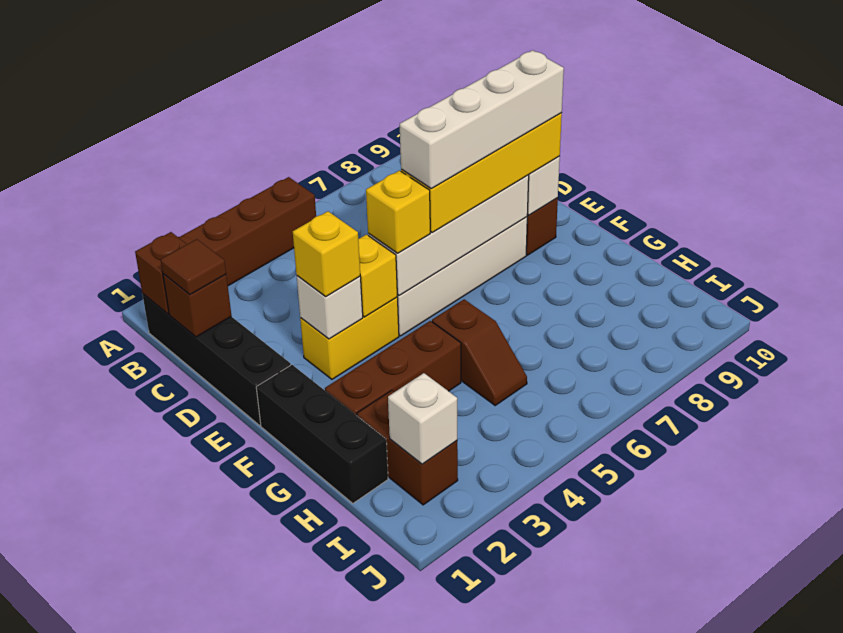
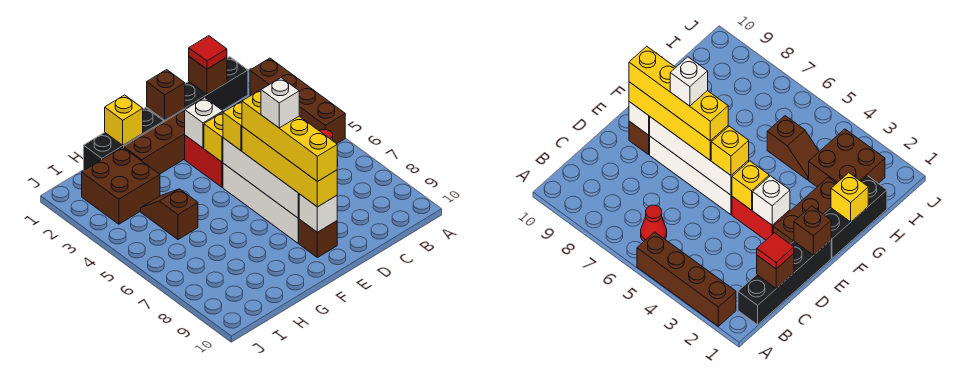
brown 1x1 brick [135,232,187,314] -> brown 1x1 brick moved to [147,70,185,120]
none -> red 1x1 cone [641,205,667,241]
brown 1x1 tile [161,239,226,295] -> red 1x1 tile [189,36,227,69]
yellow 1x2 brick [300,297,399,379] -> red 1x2 brick [185,135,223,187]
yellow 1x1 brick [293,211,360,297] -> yellow 1x1 brick moved to [105,95,143,145]
white 1x4 brick [400,50,564,188] -> yellow 1x4 brick [242,90,337,182]
brown 1x3 brick [325,321,461,416] -> brown 1x3 brick turned to [124,110,185,174]
brown 1x2 slope [432,299,527,405] -> brown 1x2 slope turned to [141,189,198,240]
brown 1x2 brick [357,390,458,505] -> brown 2x2 brick [82,147,160,224]
white 1x1 brick [388,373,457,464] -> white 1x1 brick moved to [261,78,299,128]

